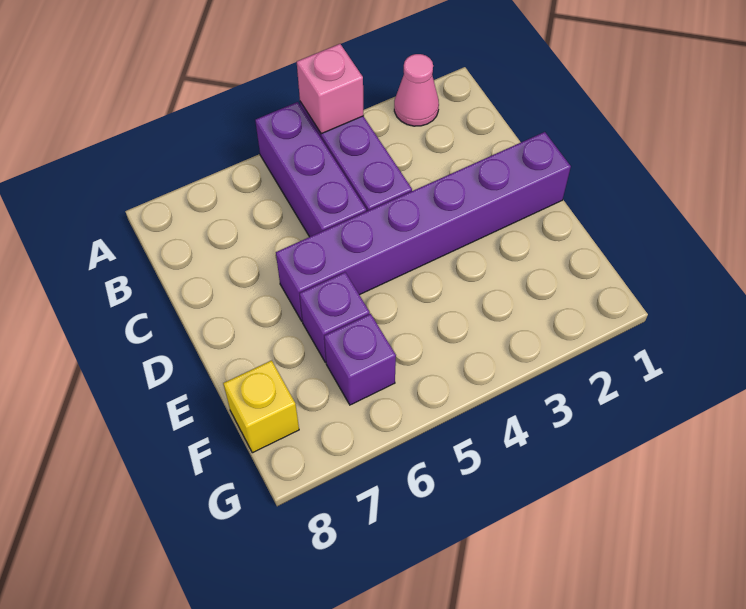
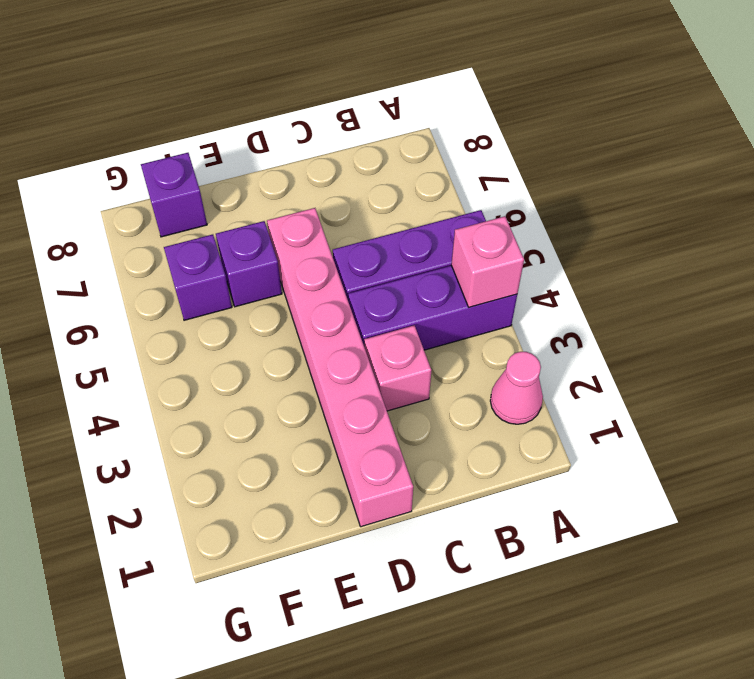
none -> pink 1x1 brick [364,325,432,411]
purple 1x6 brick [276,132,571,321] -> pink 1x6 brick [267,208,413,527]
yellow 1x1 brick [223,360,299,453] -> purple 1x1 brick [141,153,207,237]

